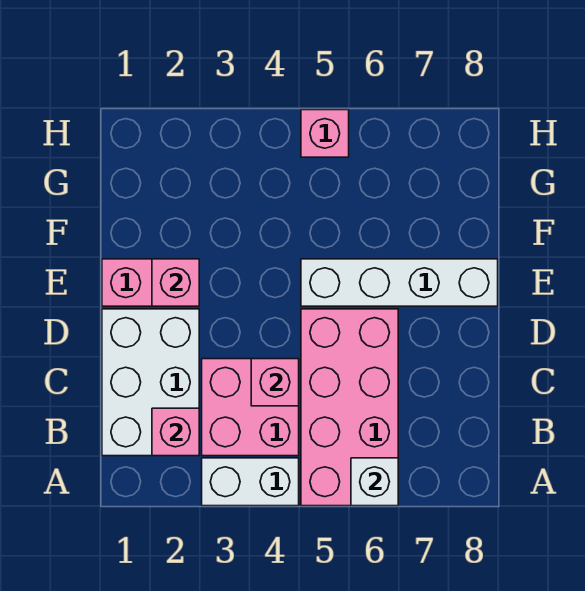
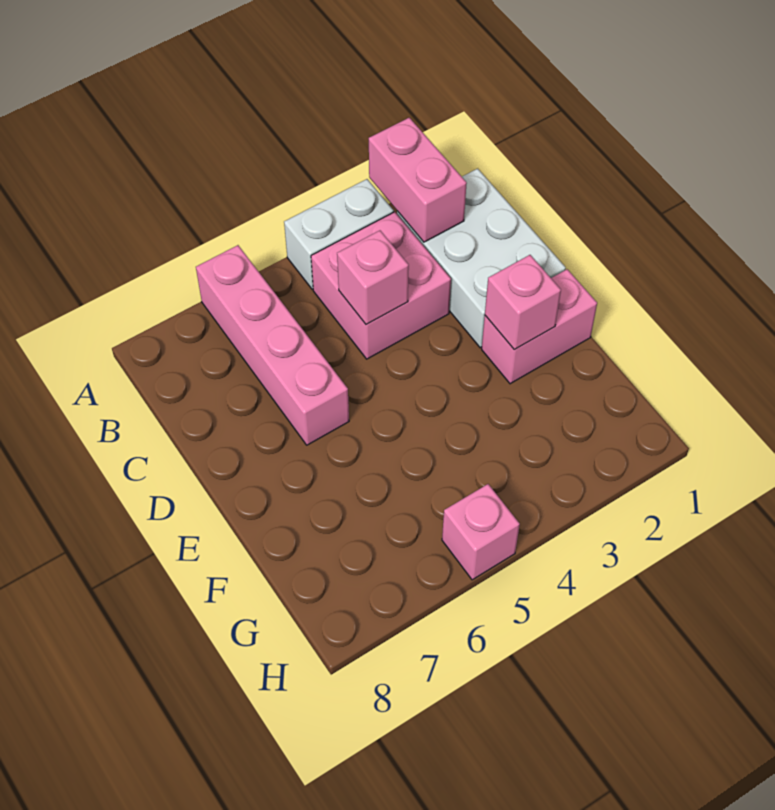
pink 2x4 brick [301,309,398,506] -> pink 1x4 brick [196,245,349,445]
white 1x1 brick [351,458,398,506] -> none
pink 1x1 brick [152,408,199,456] -> pink 1x2 brick [369,118,467,242]
white 1x4 brick [301,259,498,306] -> none

